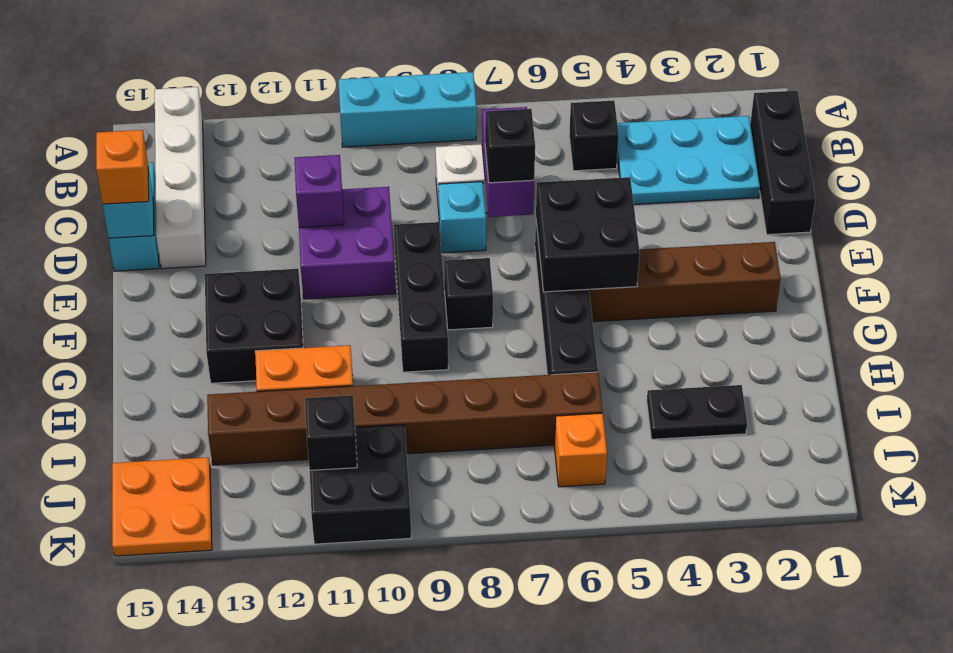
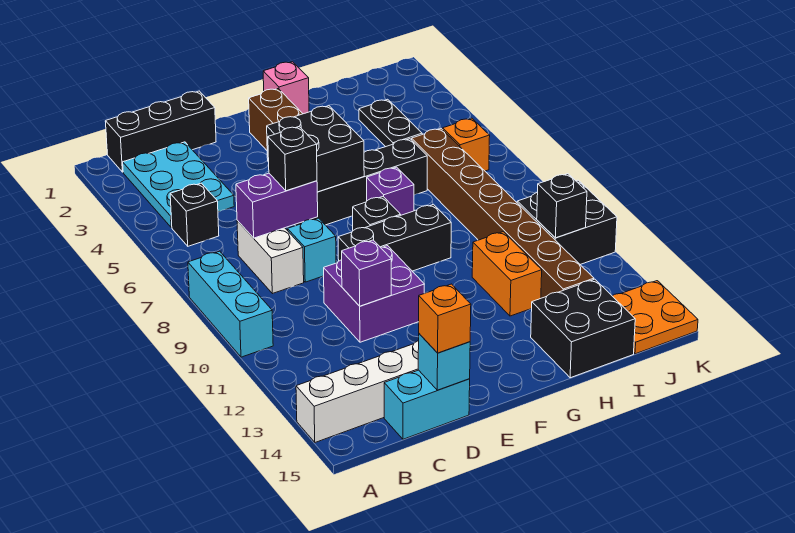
black 2x2 brick [205,269,303,383] -> black 2x2 brick moved to [531,279,635,378]
none -> pink 1x1 brick [263,62,309,114]
none -> purple 1x1 brick [367,167,414,215]

